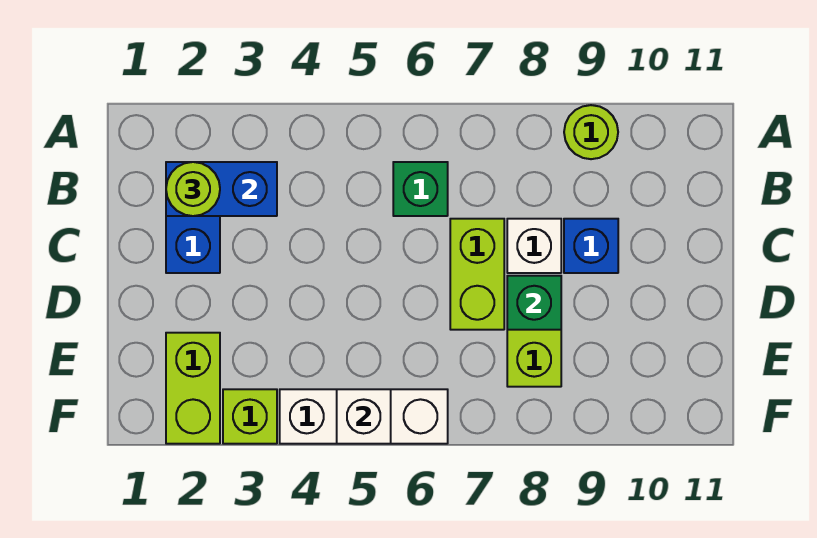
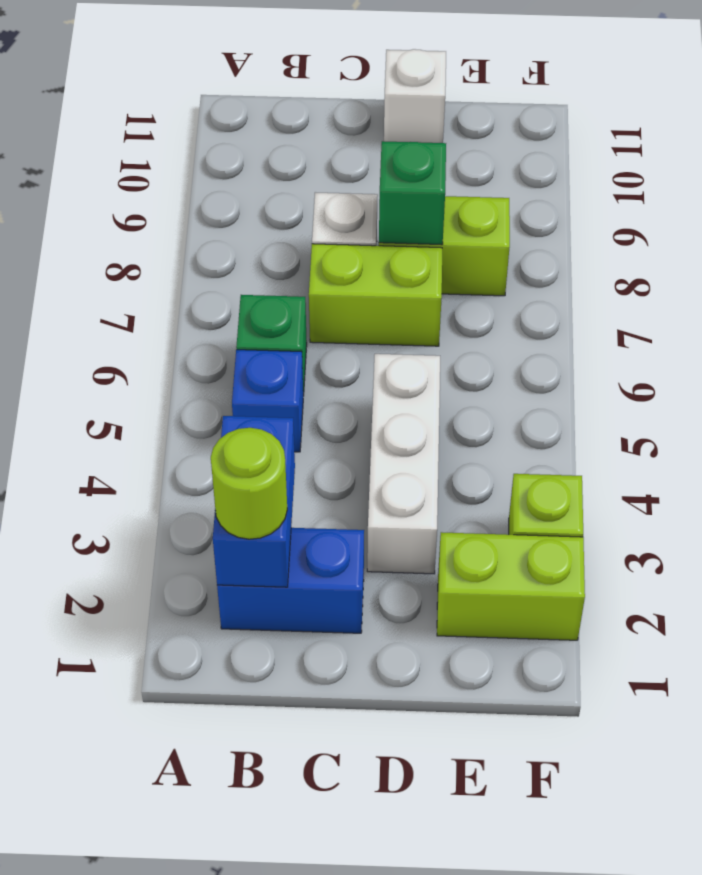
lime 1x1 round brick [564,105,618,159] -> none
blue 1x1 brick [564,219,618,273] -> blue 1x1 brick moved to [232,350,303,452]
white 1x3 brick [280,389,448,444] -> white 1x3 brick moved to [367,354,440,574]
white 1x1 brick [337,389,391,444] -> white 1x1 brick moved to [384,49,446,143]

